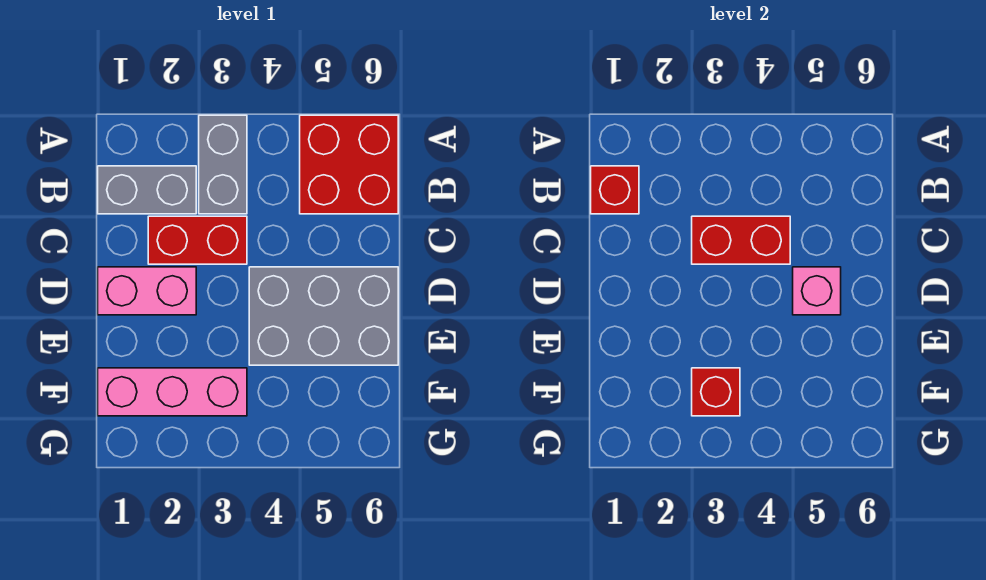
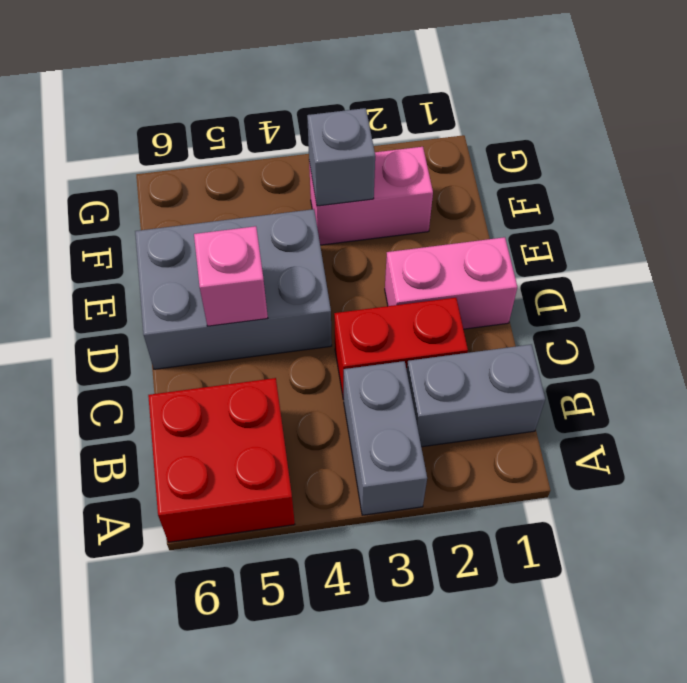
red 1x1 brick [591,166,639,214] -> none
red 1x2 brick [692,216,790,264] -> none
pink 1x3 brick [98,368,247,416] -> pink 1x2 brick [309,147,433,245]
red 1x1 brick [692,368,740,416] -> grey 1x1 brick [307,108,375,206]

